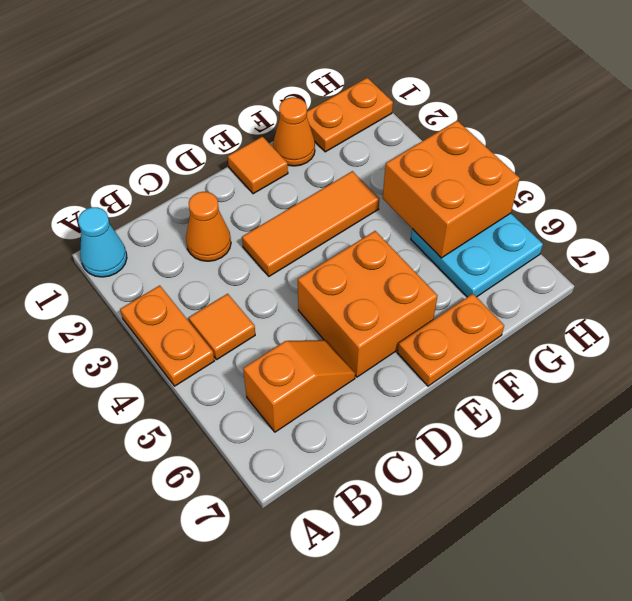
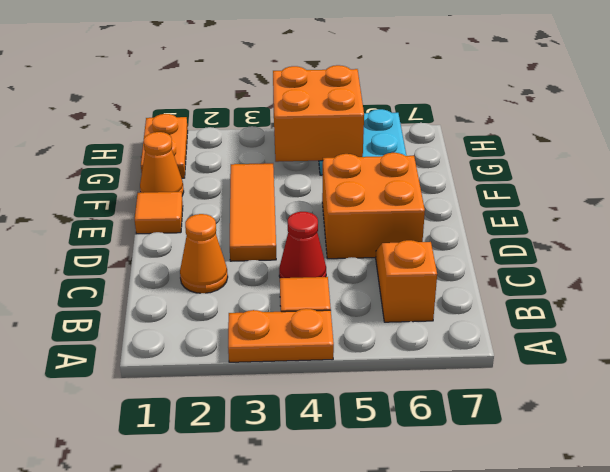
cyan 1x1 cone [78,207,127,277] -> none
none -> red 1x1 cone [279,212,326,278]
orange 1x2 plate [398,294,504,386] -> none

